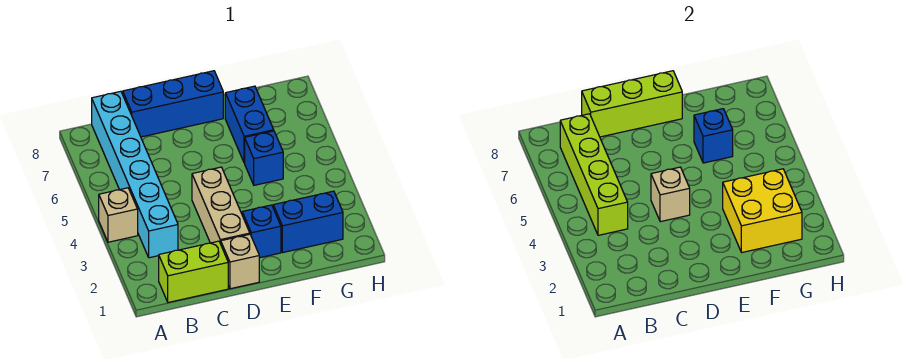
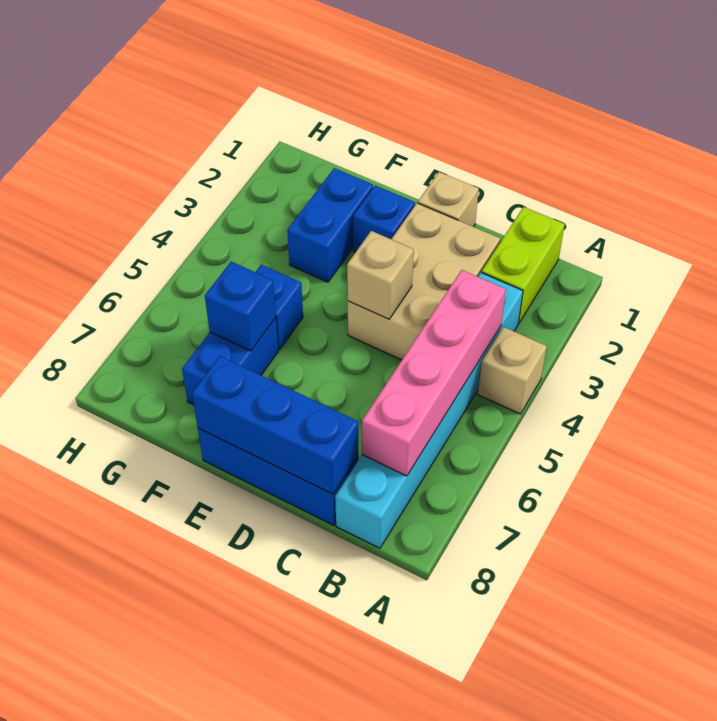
lime 1x2 brick [159,241,228,302] -> lime 1x2 brick turned to [482,207,565,324]
lime 1x4 brick [560,114,628,235] -> pink 1x4 brick [362,270,506,476]
lime 1x3 brick [582,71,682,137] -> blue 1x3 brick [192,356,358,494]
tan 1x3 brick [192,167,250,244] -> tan 2x3 brick [348,203,500,360]
blue 1x2 brick [273,191,343,252] -> blue 1x2 brick turned to [287,168,373,282]
yellow 2x2 brick [723,169,802,252] -> none

